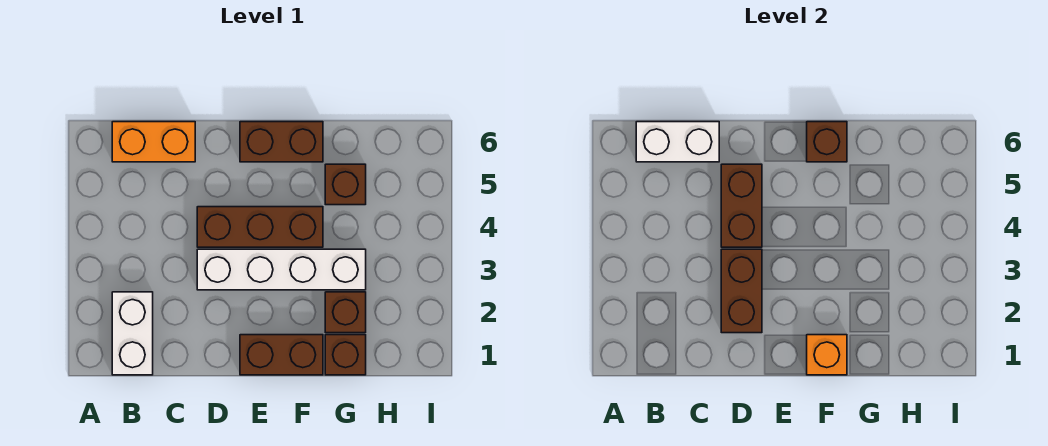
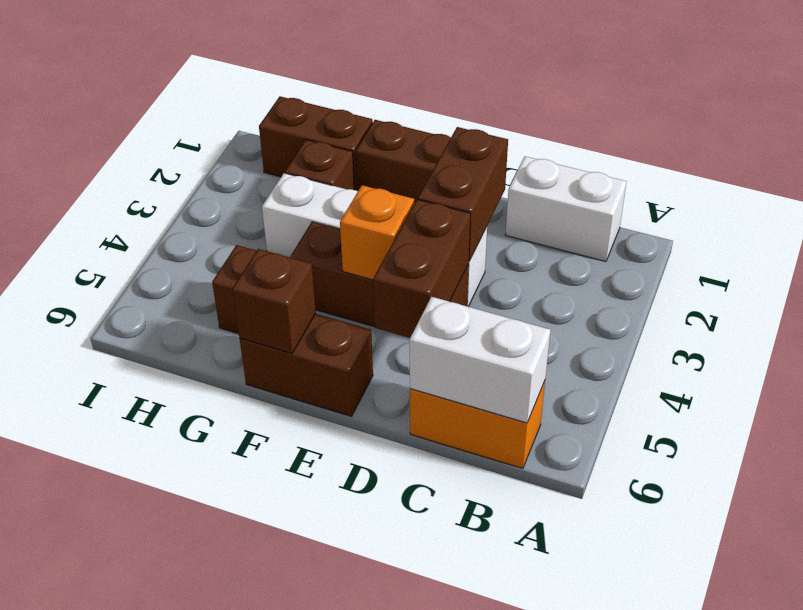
white 1x2 brick [112,292,153,375] -> white 1x2 brick turned to [506,156,627,262]
orange 1x1 brick [807,335,847,375] -> orange 1x1 brick moved to [340,185,414,280]
brown 1x1 brick [325,335,366,375] -> brown 1x2 brick [259,96,373,191]

